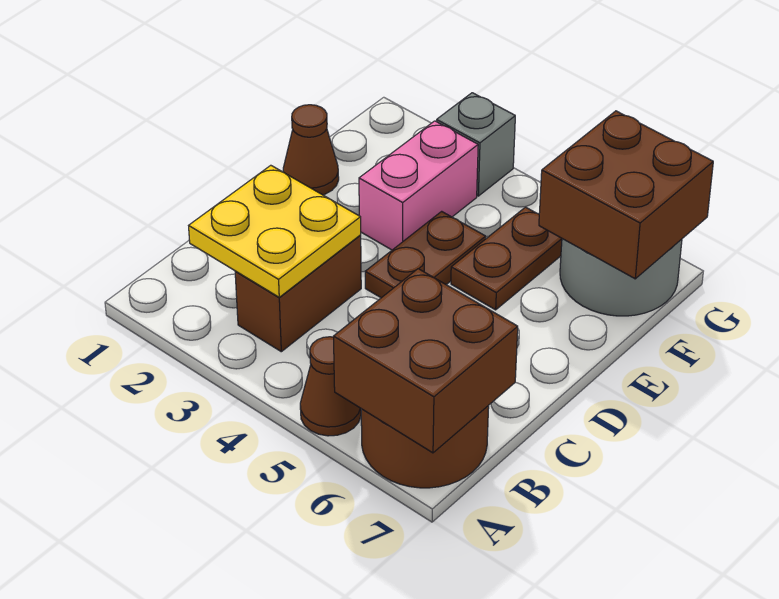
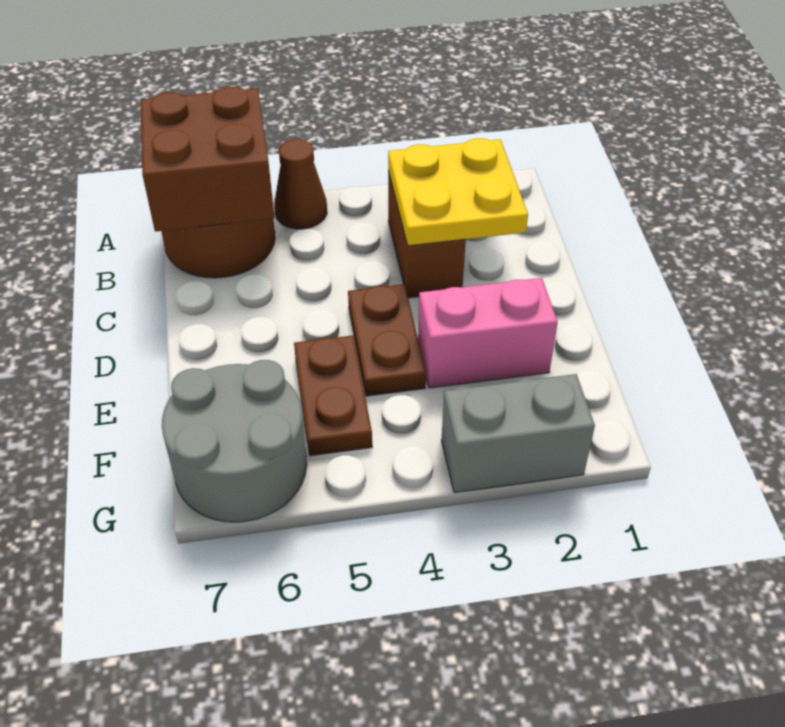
brown 1x1 cone [283,105,339,195] -> none
pink 1x2 brick [359,121,478,250] -> pink 1x2 brick turned to [418,278,558,388]
brown 2x2 brick [539,111,713,279] -> none
grey 1x1 brick [437,93,515,196] -> grey 1x2 brick [441,374,595,493]

